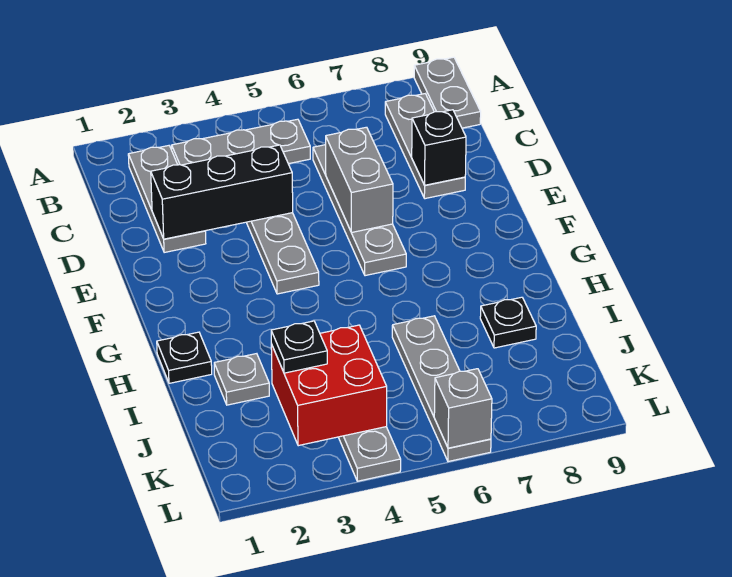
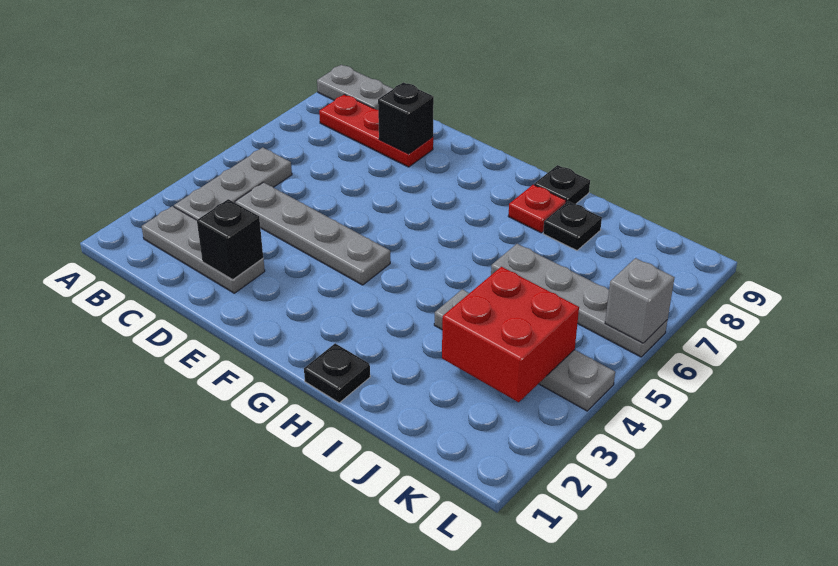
grey 1x3 plate [385,94,465,199] -> red 1x3 plate [319,94,433,167]
grey 1x4 plate [313,145,406,276] -> none
black 1x3 brick [151,145,293,239] -> black 1x1 brick [197,199,263,280]
grey 1x2 brick [326,127,393,233] -> none
none -> red 1x1 plate [508,185,566,233]
grey 1x1 plate [214,354,269,405] -> none
black 1x1 plate [271,321,327,373] -> black 1x1 plate moved to [534,165,590,204]

